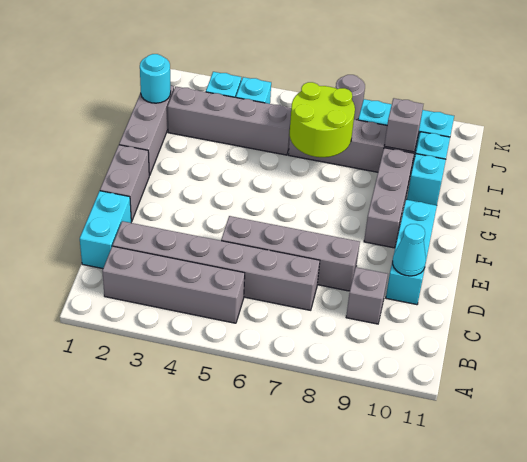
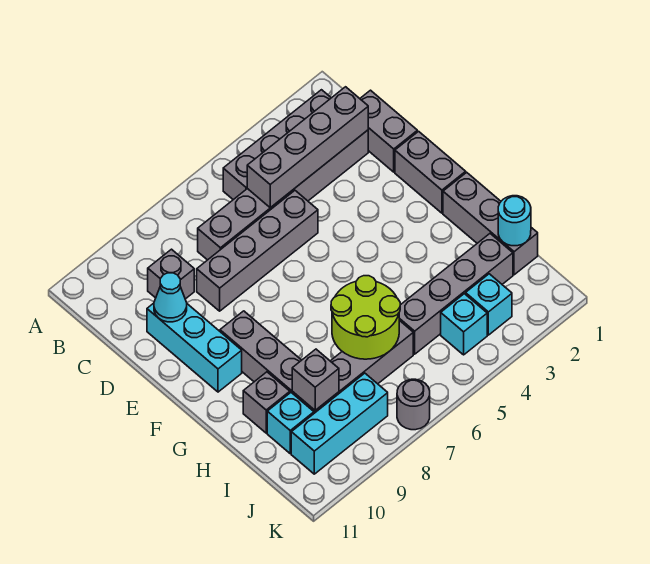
cyan 1x2 brick [80,191,132,269] -> grey 1x2 brick [360,90,417,172]
none -> grey 1x4 brick [247,87,368,208]
cyan 1x1 brick [407,154,446,205] -> grey 1x1 brick [243,372,290,433]

